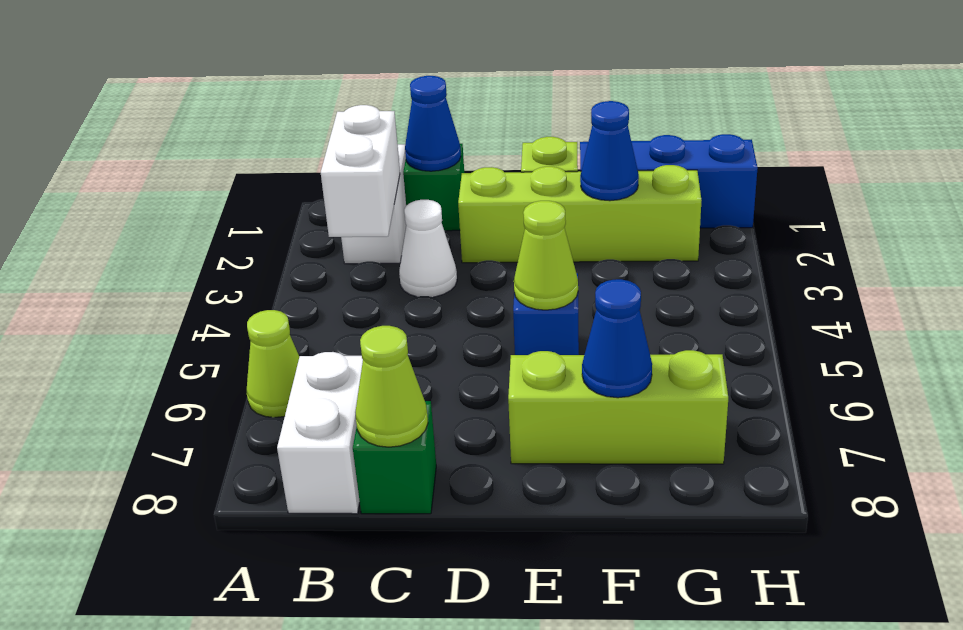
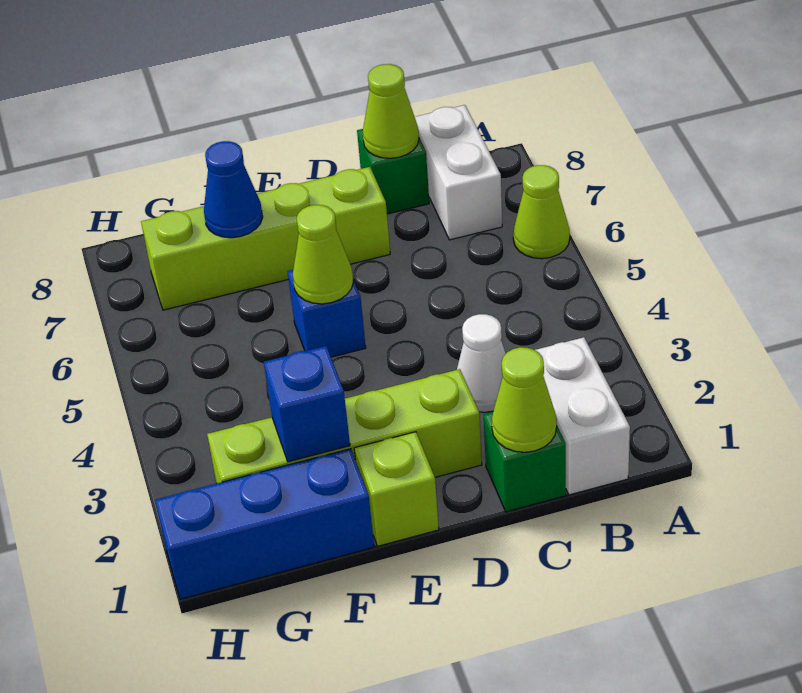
white 1x2 brick [321,105,400,237] -> none
blue 1x1 cone [405,76,461,171] -> lime 1x1 cone [492,347,557,452]
lime 1x3 brick [508,350,728,464] -> lime 1x4 brick [141,167,390,310]
blue 1x1 cone [580,101,639,201] -> blue 1x1 brick [264,346,350,462]

